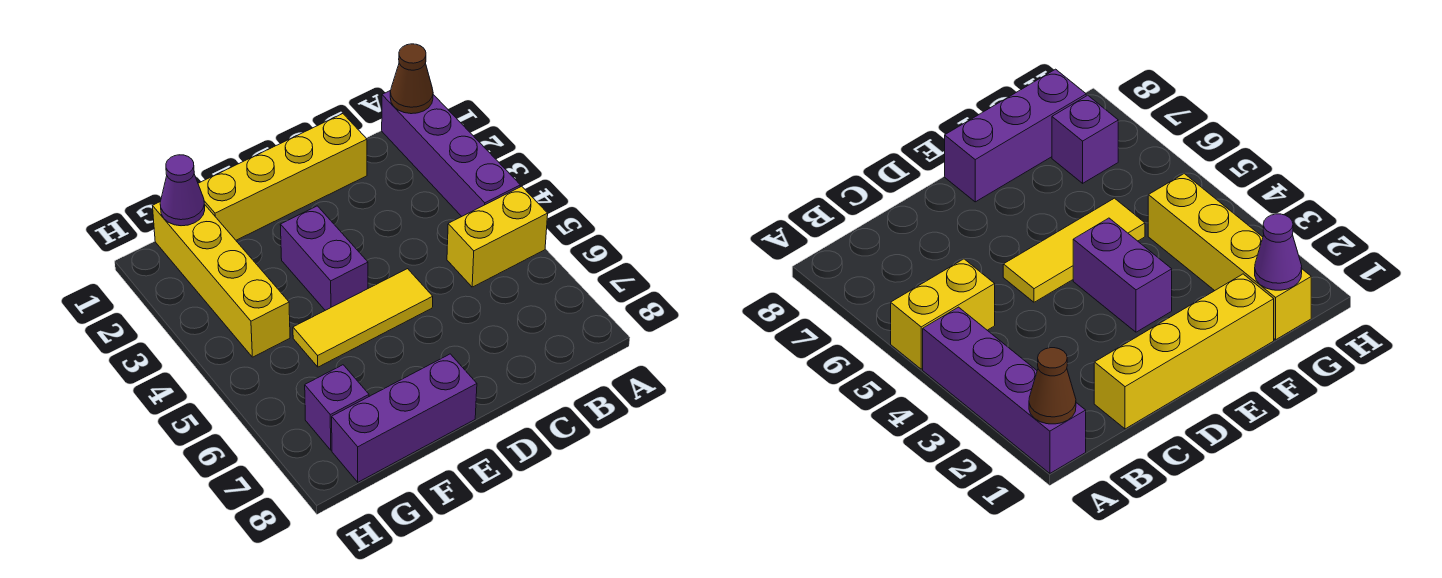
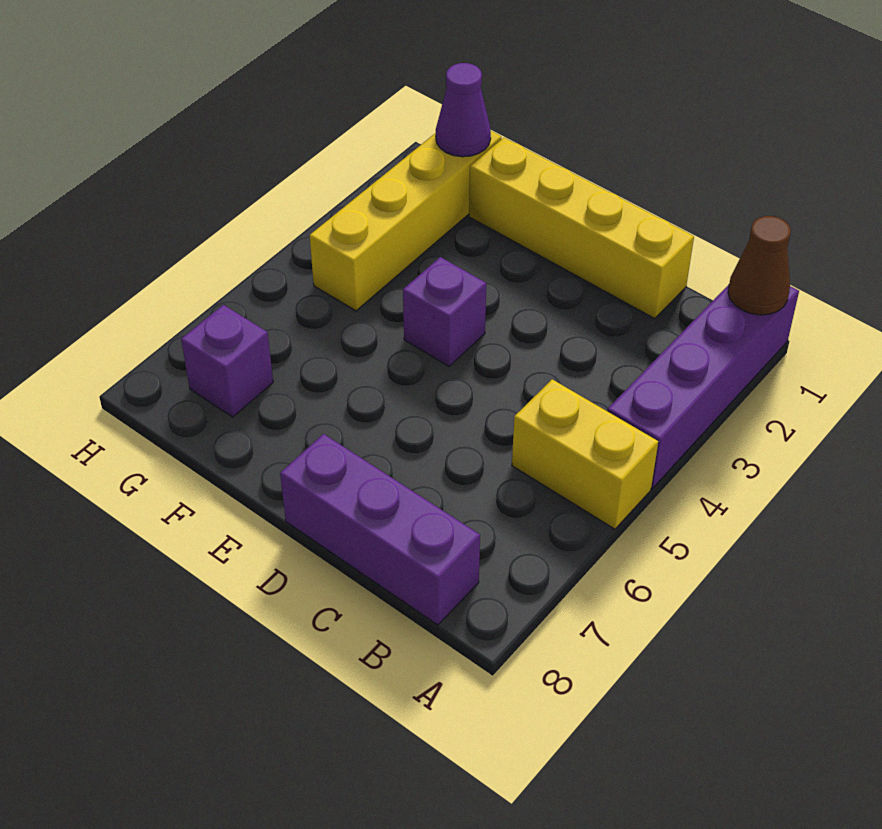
yellow 1x3 tile [293,269,433,367] -> none
purple 1x2 brick [280,206,368,310] -> purple 1x1 brick [403,257,486,366]
purple 1x3 brick [332,354,477,482] -> purple 1x3 brick moved to [280,434,480,625]

